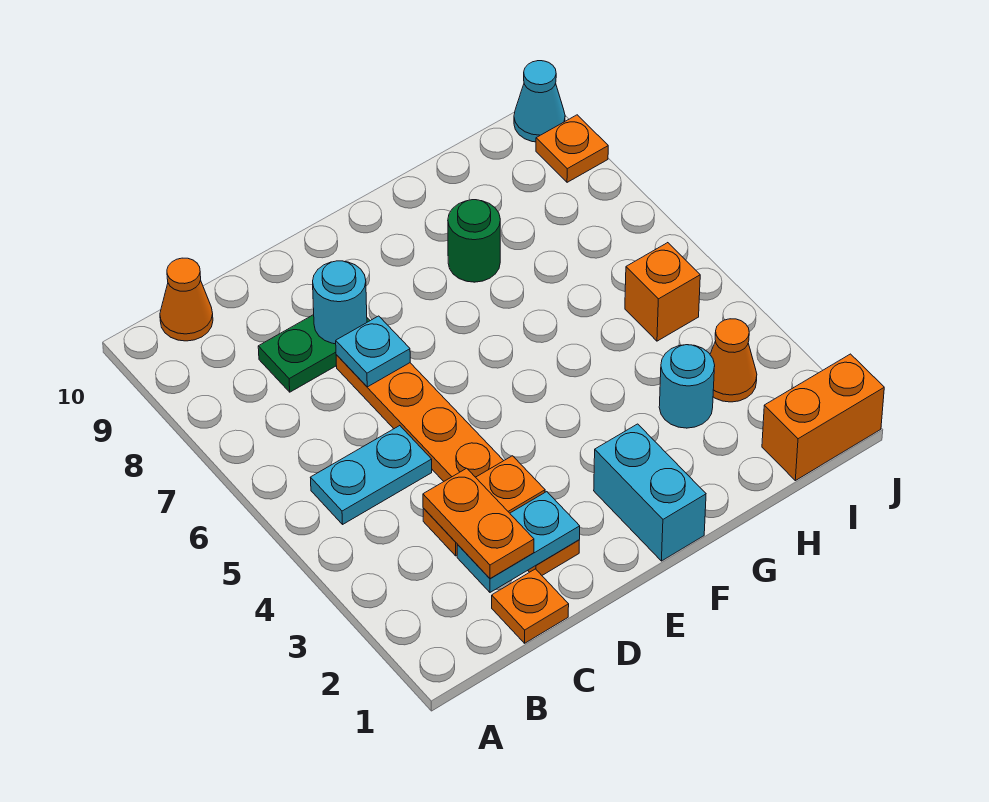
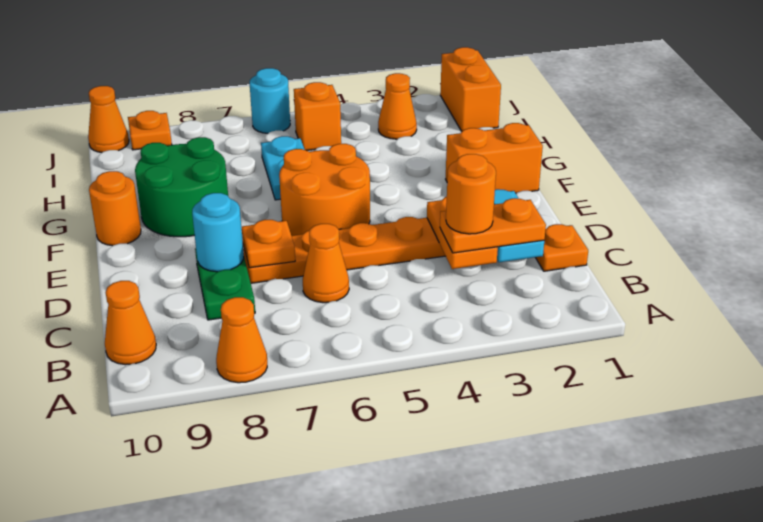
none -> orange 1x1 cone [216,297,267,383]
cyan 1x2 plate [310,426,432,524] -> cyan 1x2 plate moved to [261,136,305,200]
none -> orange 1x1 round brick [446,154,496,234]
none -> orange 1x1 cone [303,224,349,303]
cyan 1x1 plate [336,316,410,387] -> orange 1x1 plate [241,220,295,268]
none -> orange 2x2 round brick [279,144,370,236]
cyan 1x2 brick [594,424,706,561] -> orange 1x2 brick [446,123,543,193]
none -> orange 1x1 round brick [89,171,141,246]
green 1x1 round brick [448,200,500,282] -> green 2x2 round brick [135,137,228,237]
cyan 1x1 round brick [659,345,715,428] -> cyan 1x1 round brick moved to [250,68,290,134]
cyan 1x1 cone [514,61,565,142] -> orange 1x1 cone [88,86,129,153]

